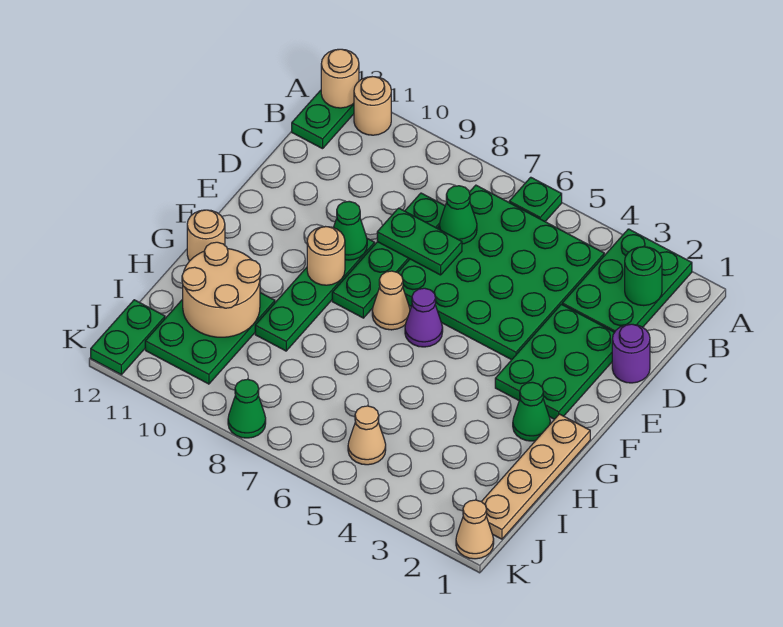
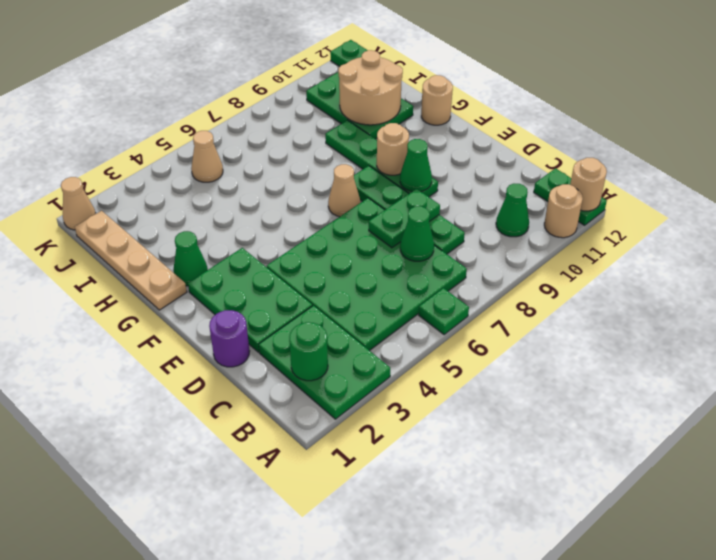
purple 1x1 cone [405,288,443,347] -> none
green 1x1 cone [228,379,266,438] -> green 1x1 cone moved to [496,184,529,237]

